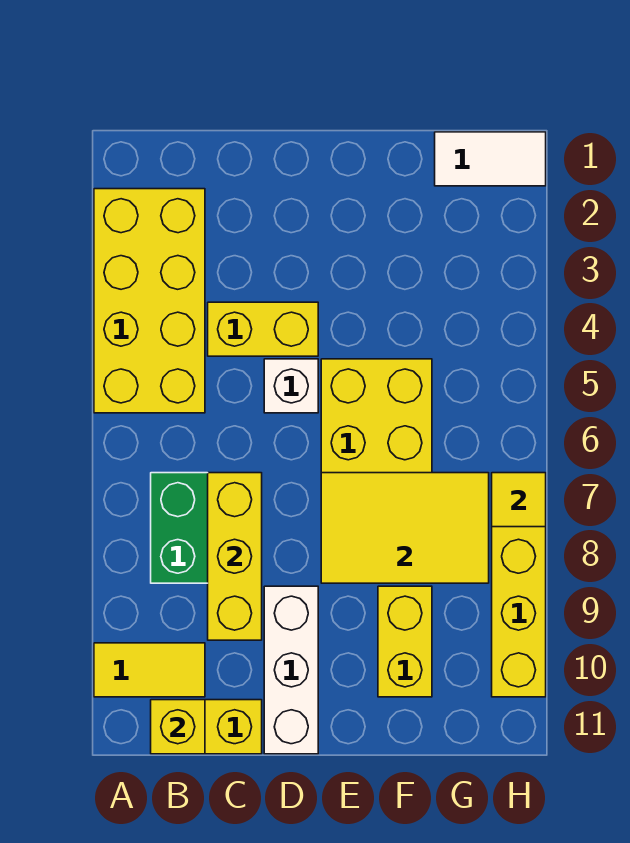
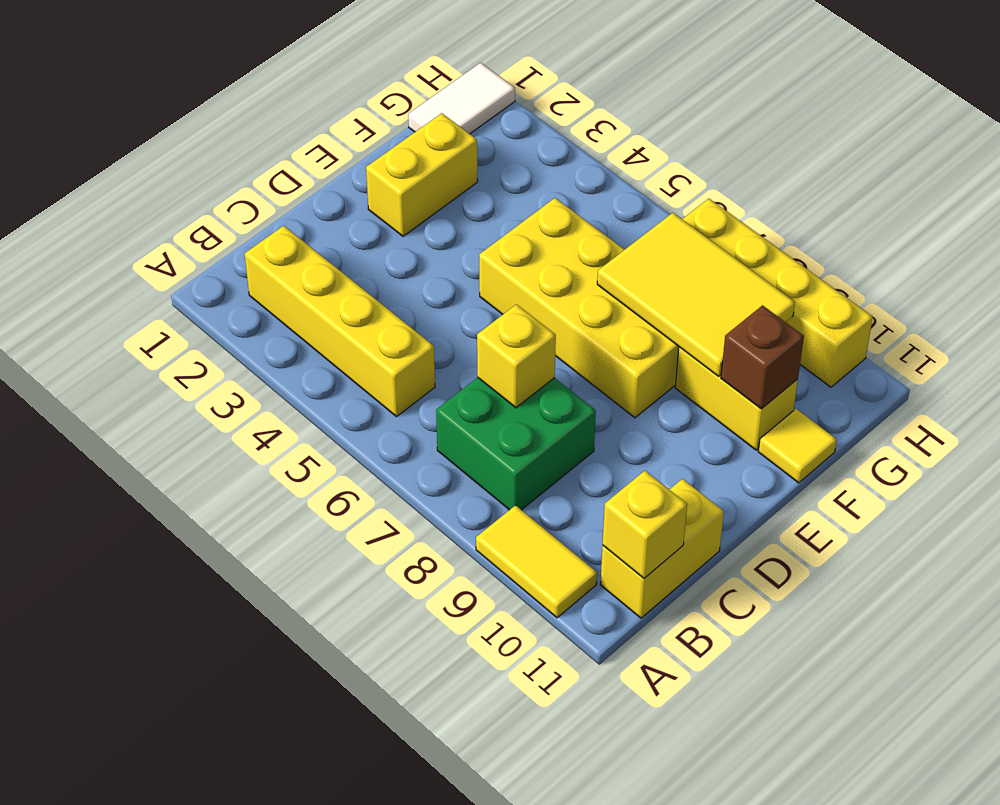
yellow 2x4 brick [94,189,205,413] -> yellow 1x4 brick [245,226,435,417]
yellow 1x2 tile [94,643,205,697] -> yellow 1x2 tile turned to [476,505,597,618]
yellow 1x2 brick [208,302,318,356] -> yellow 1x2 brick moved to [366,113,478,236]
yellow 1x3 brick [208,473,262,640] -> yellow 1x1 brick [477,304,556,408]
white 1x1 brick [264,359,318,413] -> none
white 1x3 brick [264,586,318,754] -> none
yellow 2x3 tile [321,473,489,583] -> yellow 2x3 tile turned to [597,213,795,377]
none -> brown 1x1 brick [721,305,804,409]
yellow 1x1 tile [492,473,546,527] -> yellow 1x1 tile moved to [758,409,837,483]

